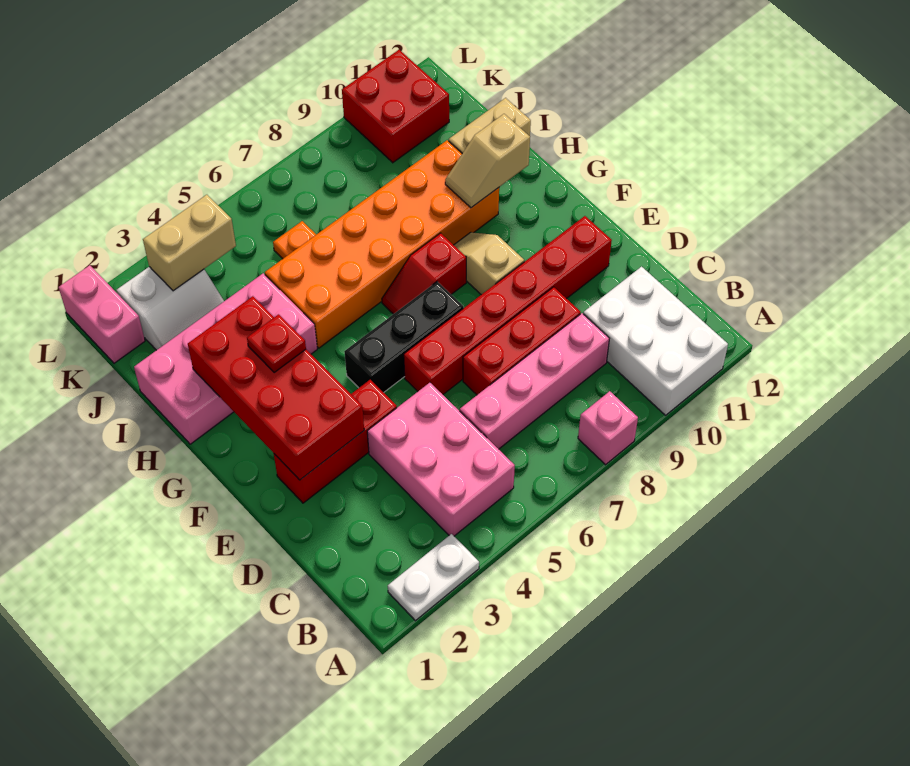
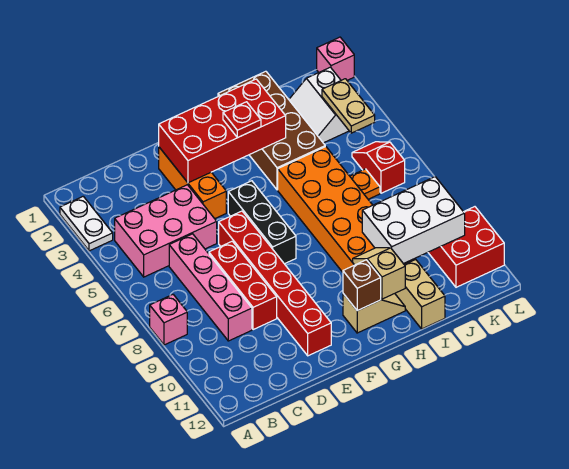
white 2x3 brick [583,267,728,415] -> white 2x3 brick moved to [362,177,465,264]
red 1x3 brick [274,380,397,503] -> orange 1x3 brick [159,147,226,219]
tan 1x2 slope [454,232,524,295] -> tan 1x2 slope moved to [343,294,405,333]
red 1x2 slope [382,233,466,314] -> red 1x2 slope moved to [352,142,405,193]
none -> brown 1x1 brick [343,260,381,311]
pink 2x4 brick [134,273,317,444] -> brown 2x4 brick [218,71,325,190]
pink 1x2 brick [59,265,145,363] -> pink 1x1 brick [317,37,354,80]
tan 1x2 brick [143,195,236,291] -> tan 1x2 plate [322,79,375,133]

